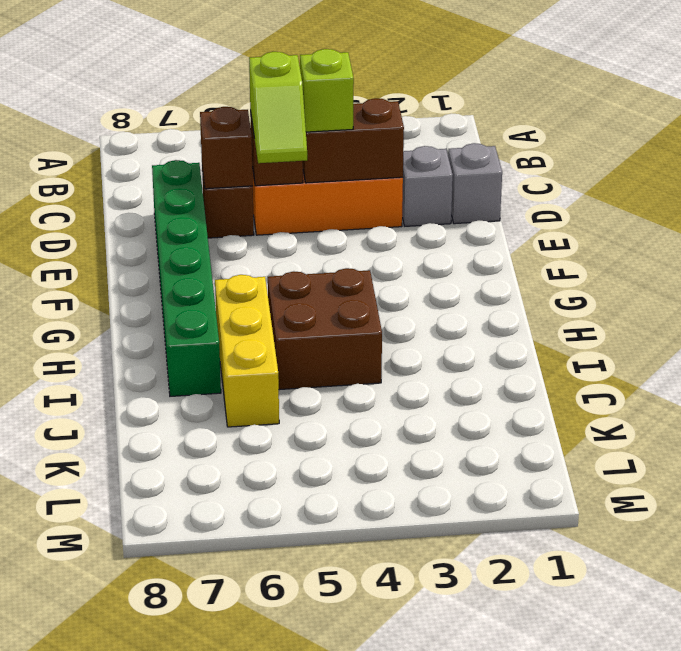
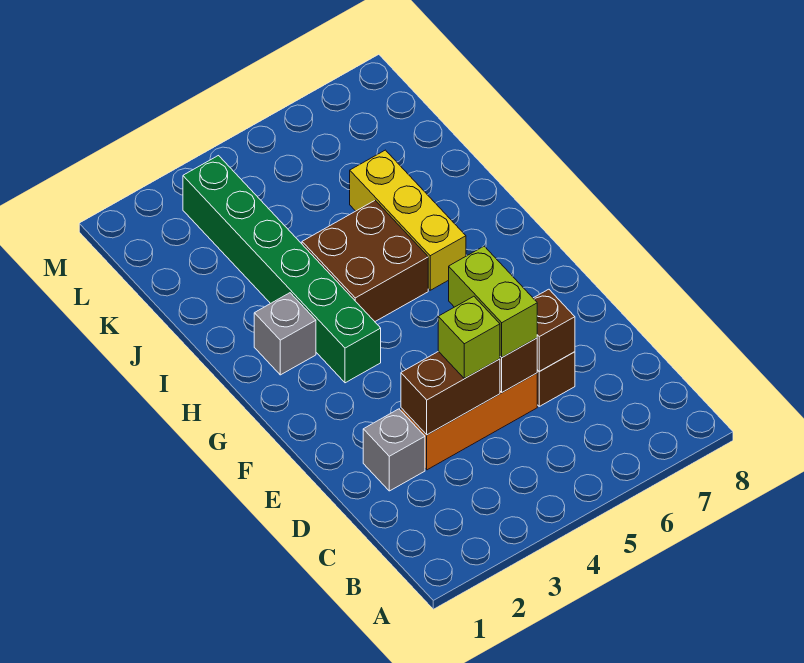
grey 1x1 brick [448,143,502,224] -> grey 1x1 brick moved to [254,293,316,375]
lime 1x2 slope [249,52,307,163] -> lime 1x2 brick [449,246,537,357]
green 1x6 brick [152,160,221,396] -> green 1x6 brick moved to [183,156,381,383]

